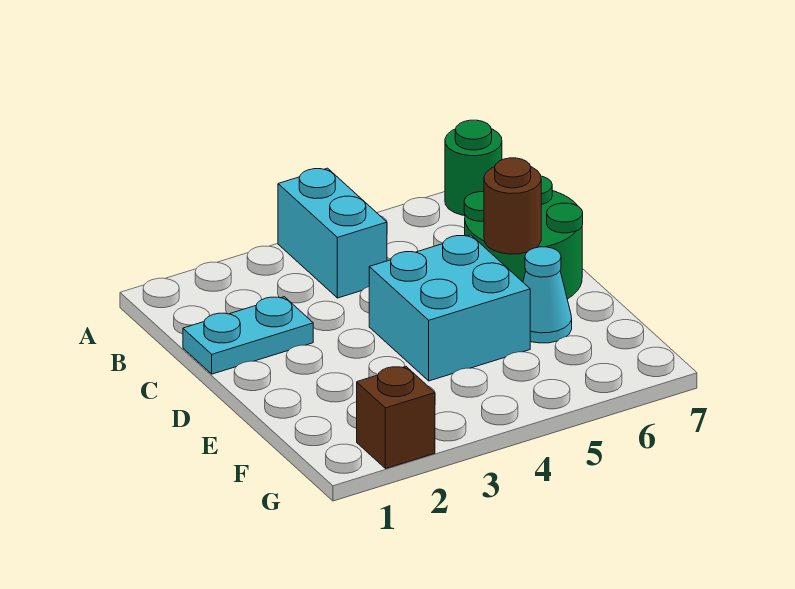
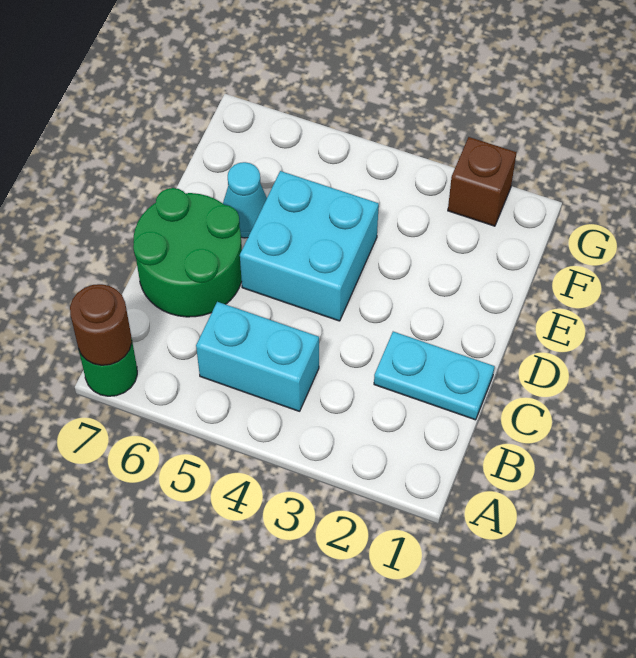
cyan 1x2 brick [278,168,387,298] -> cyan 1x2 brick turned to [196,302,319,411]
brown 1x1 round brick [484,158,541,254] -> brown 1x1 round brick moved to [70,284,132,365]

